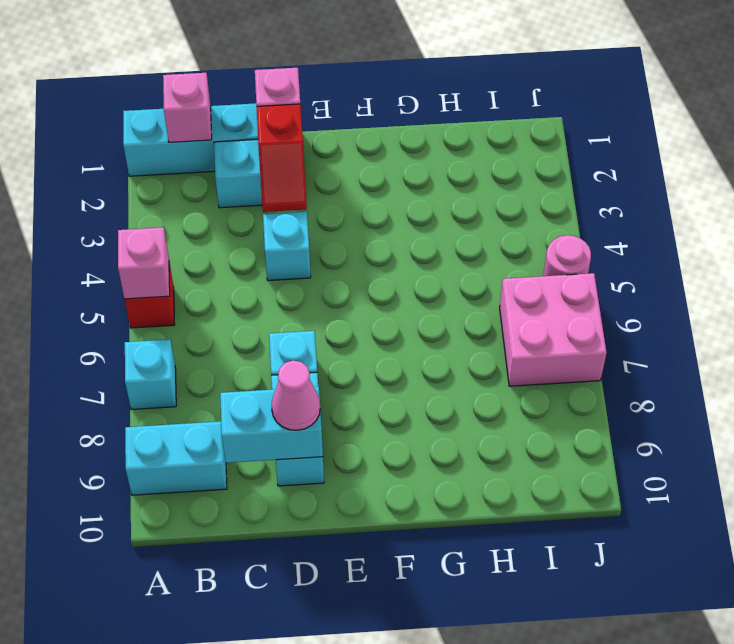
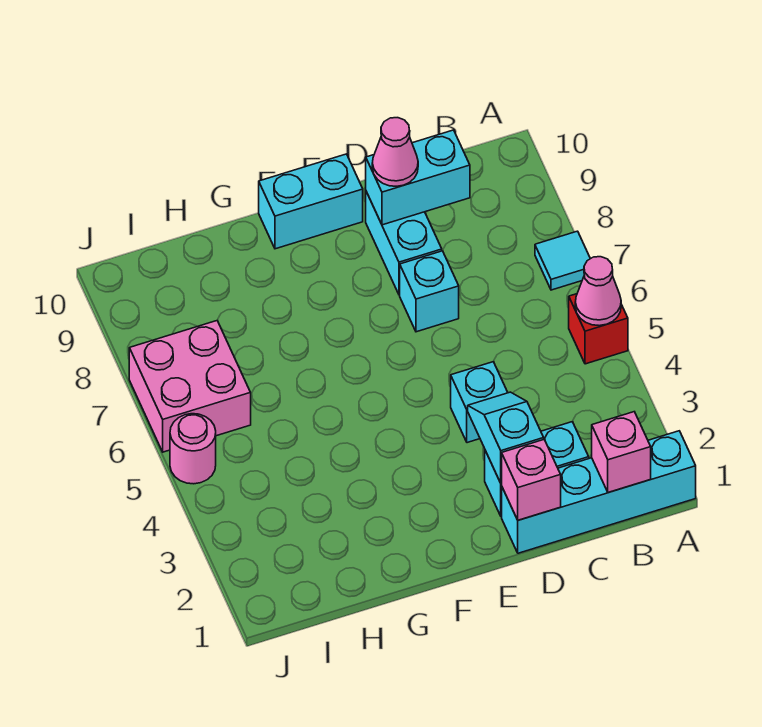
pink 1x1 brick [118,227,170,299] -> pink 1x1 cone [575,257,621,326]
cyan 1x1 brick [125,339,176,409] -> cyan 1x1 tile [535,231,590,290]
cyan 1x2 brick [125,421,227,495] -> cyan 1x2 brick moved to [259,154,363,249]
red 1x2 slope [257,104,307,212] -> cyan 1x2 slope [468,392,544,483]

